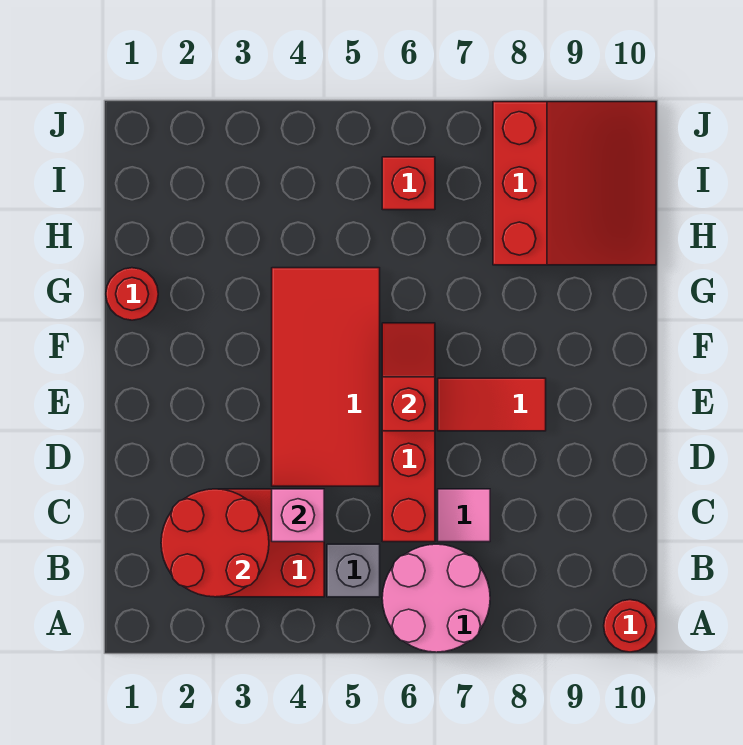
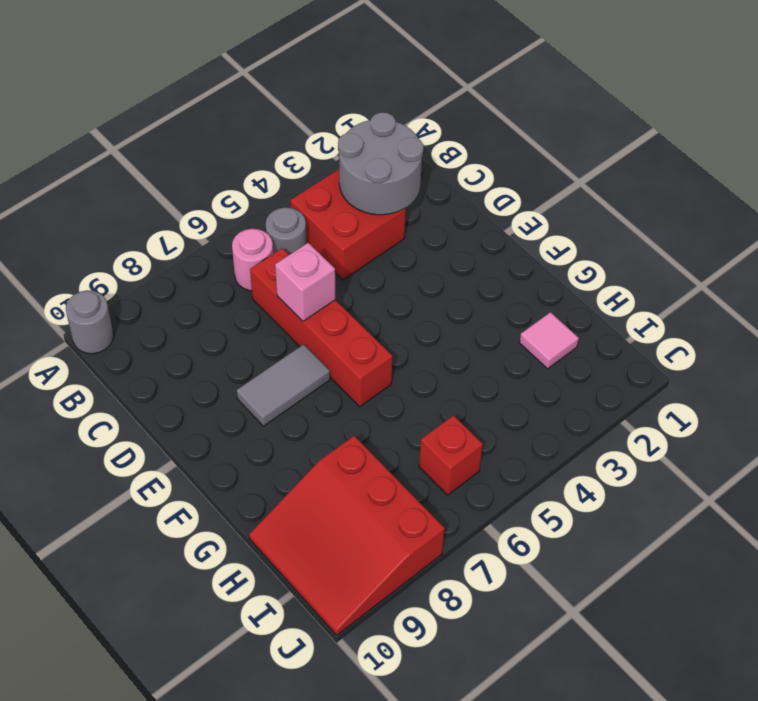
pink 2x2 round brick [382,544,490,652] -> pink 1x1 round brick [232,229,273,291]
red 1x1 round brick [604,600,656,652] -> grey 1x1 round brick [66,290,114,354]
red 2x2 round brick [161,489,269,597] -> grey 2x2 round brick [338,112,424,215]
grey 1x1 brick [327,544,380,597] -> grey 1x1 round brick [266,207,307,255]
pink 1x1 brick [272,489,324,542] -> pink 1x1 brick moved to [275,243,336,321]
pink 1x1 tile [438,489,490,542] -> pink 1x1 tile moved to [519,312,579,369]
red 2x4 tile [272,268,380,486] -> none
red 1x2 slope [382,323,435,431] -> none
red 1x2 tile [438,378,546,431] -> grey 1x2 tile [237,344,330,426]
red 1x1 round brick [106,268,158,320] -> none

